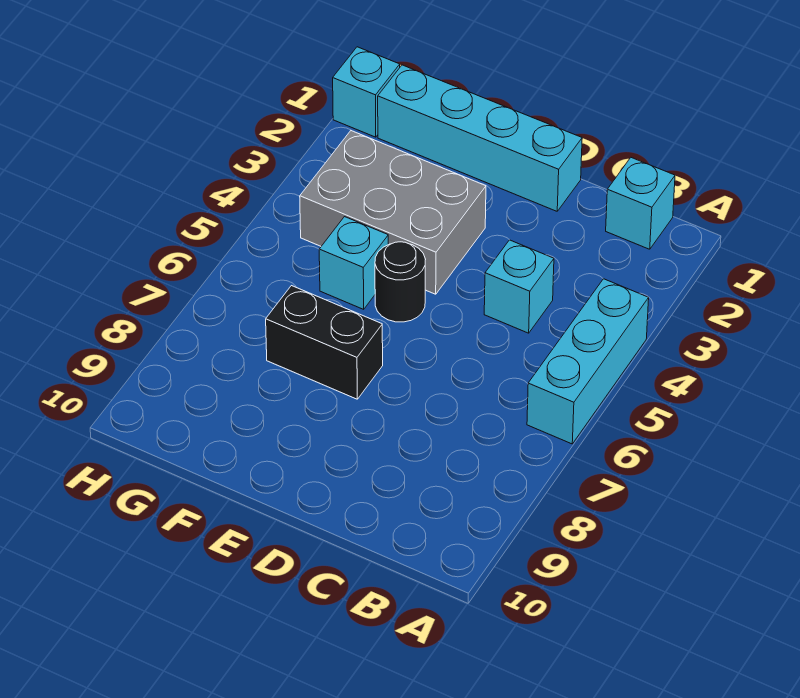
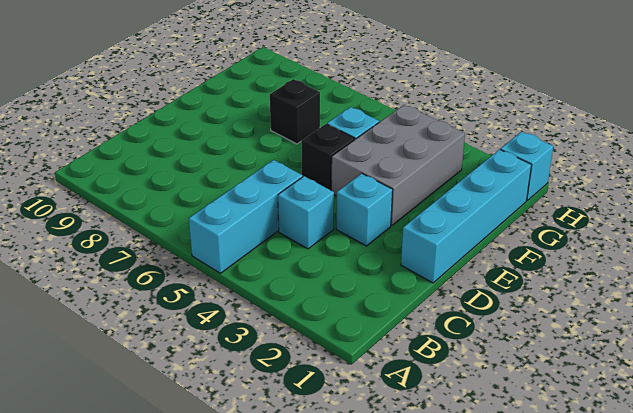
cyan 1x3 brick [527,279,649,444] -> cyan 1x3 brick turned to [189,160,303,273]
cyan 1x1 brick [606,158,675,249] -> cyan 1x1 brick moved to [336,174,393,246]
black 1x1 round brick [375,242,426,322] -> black 1x1 brick [301,124,355,190]
black 1x2 brick [266,286,383,399] -> black 1x1 brick [270,79,320,144]

